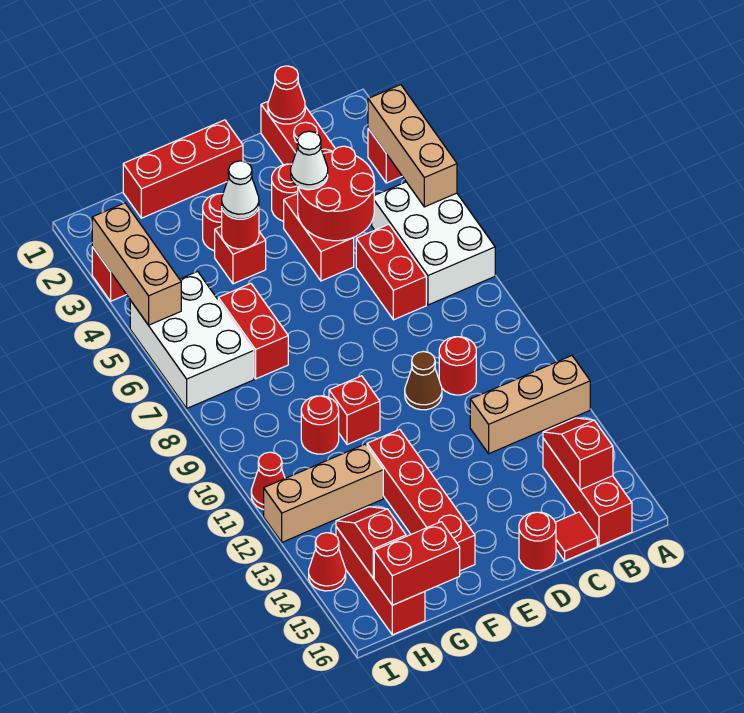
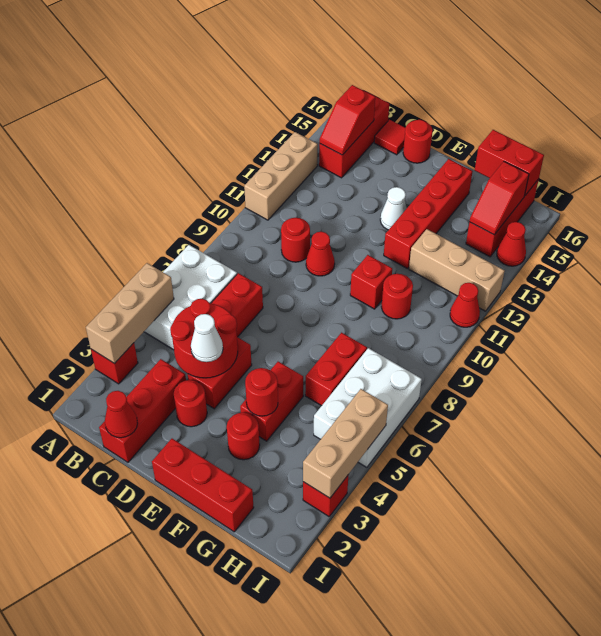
tan 1x3 brick [470,356,590,454] -> tan 1x3 brick turned to [244,132,318,220]
brown 1x1 cone [405,352,442,410] -> red 1x1 cone [306,232,335,276]
red 1x1 brick [215,226,266,284] -> red 1x2 brick [240,362,303,441]
white 1x1 cone [222,161,259,219] -> white 1x1 cone moved to [380,187,407,230]

